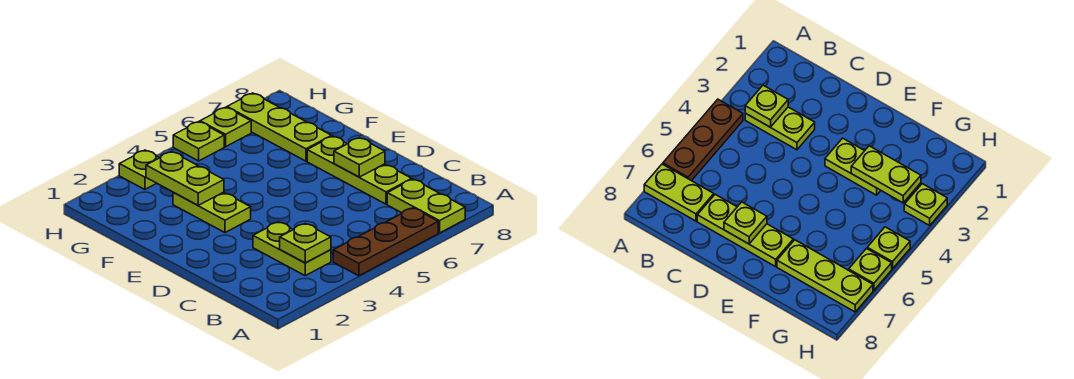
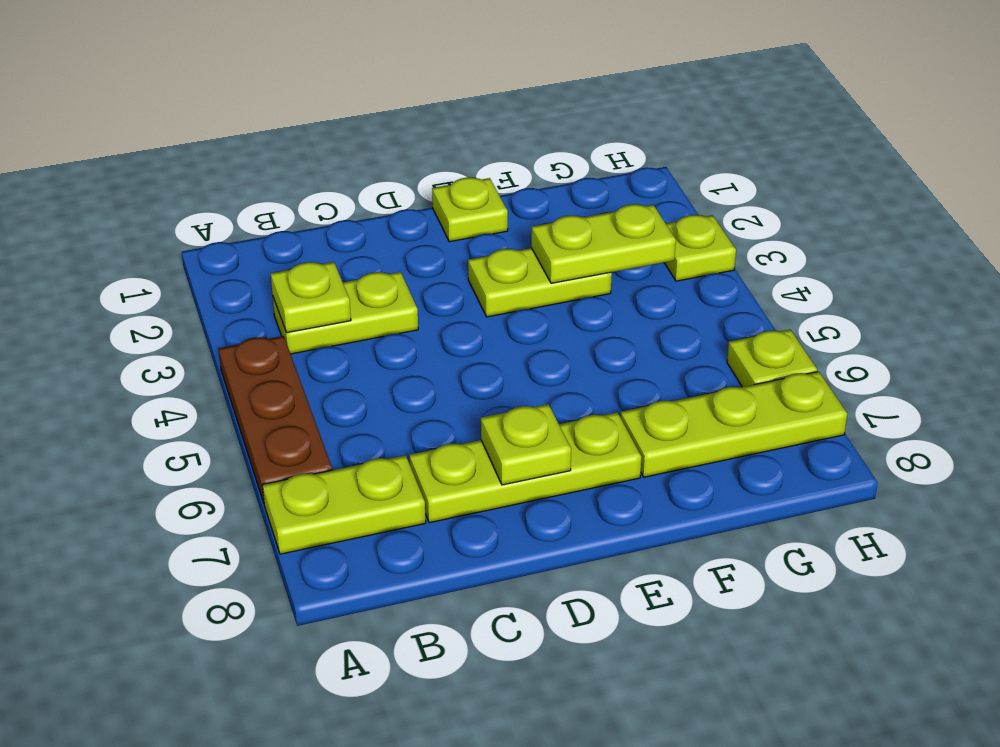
lime 1x1 plate [173,122,224,161] -> lime 1x1 plate moved to [432,177,508,242]

